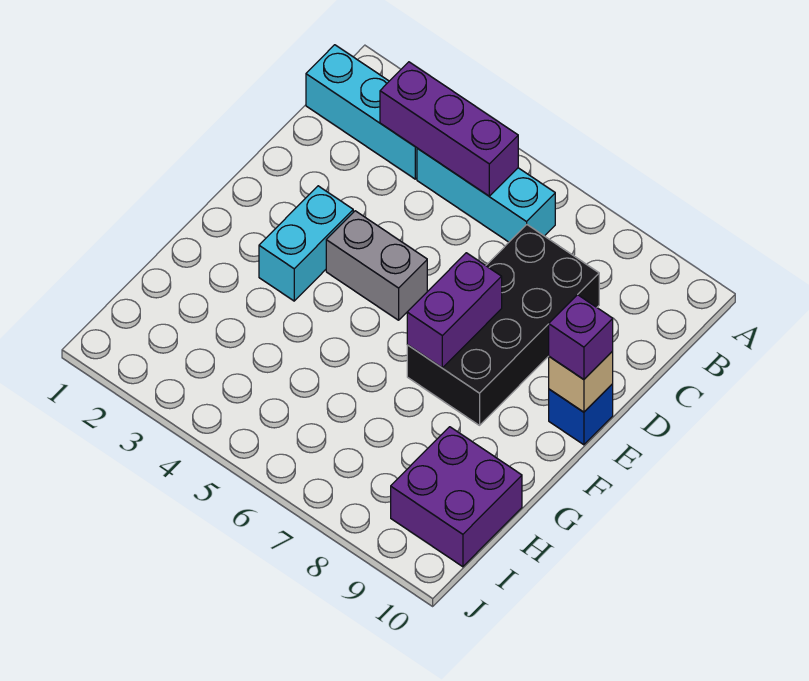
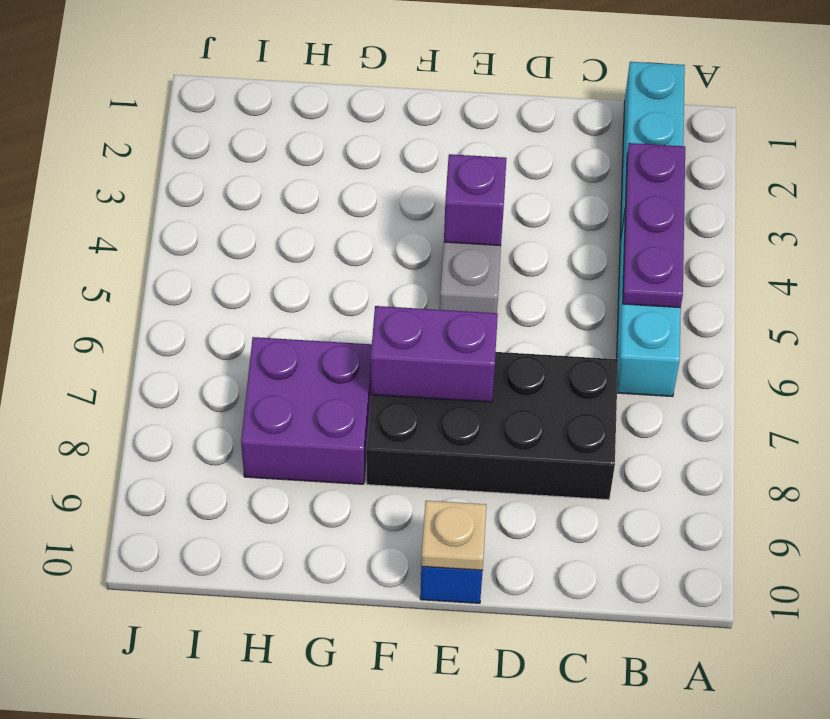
purple 1x3 brick [380,62,518,196] -> purple 1x3 plate [623,143,685,308]
cyan 1x2 brick [259,186,353,301] -> none
tan 1x1 brick [549,351,613,412] -> tan 1x1 plate [421,501,486,570]
purple 1x1 brick [549,295,613,379] -> purple 1x1 brick moved to [444,154,506,246]
purple 2x2 brick [391,427,522,567] -> purple 2x2 brick moved to [241,337,372,484]

